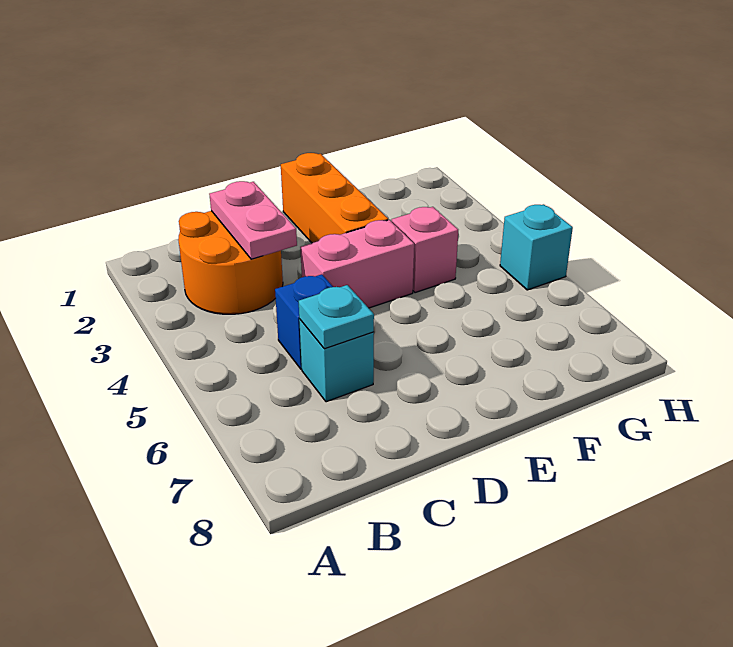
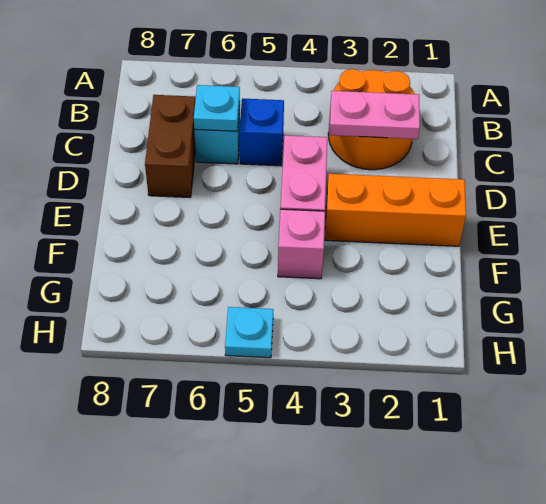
none -> brown 1x2 brick [145,95,196,198]
cyan 1x1 brick [500,204,573,290] -> cyan 1x1 plate [225,307,273,358]

